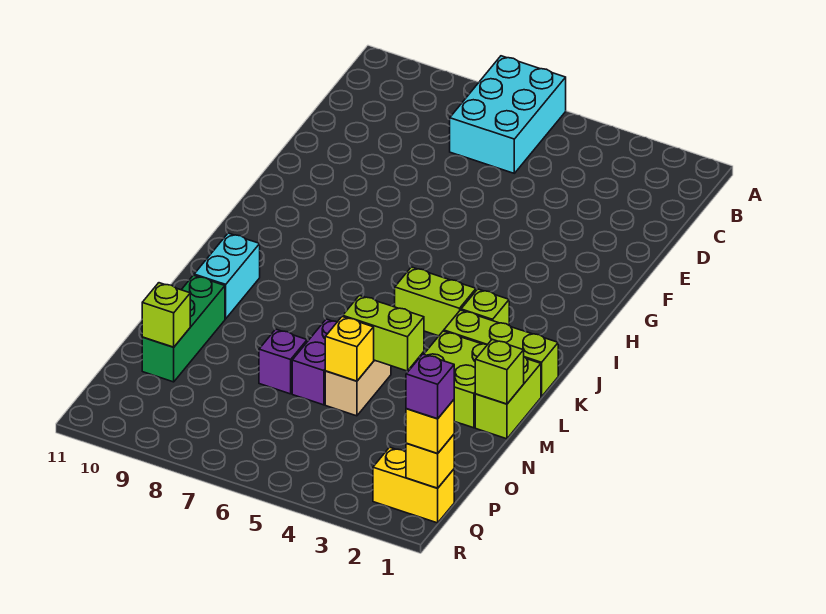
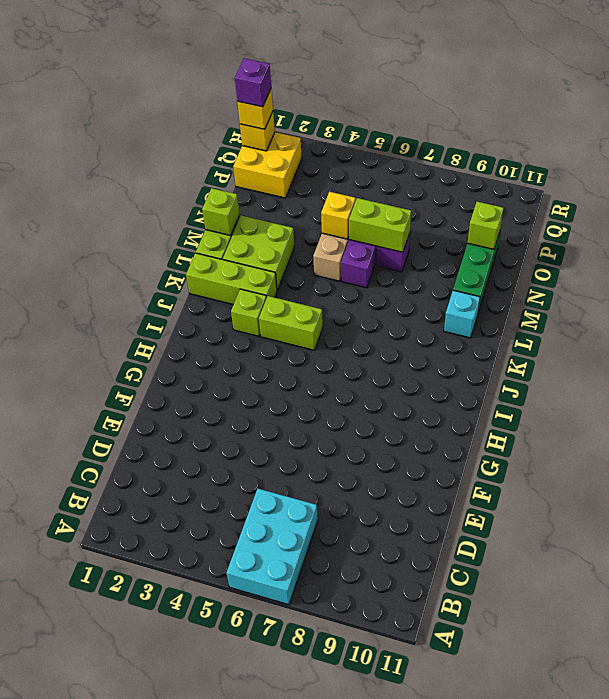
cyan 1x2 brick [194,233,260,319] -> cyan 1x1 brick [444,290,480,338]
lime 1x2 brick [343,295,424,371] -> lime 1x2 brick moved to [349,198,411,252]
yellow 1x2 brick [373,447,454,523] -> yellow 2x2 brick [233,132,302,198]

